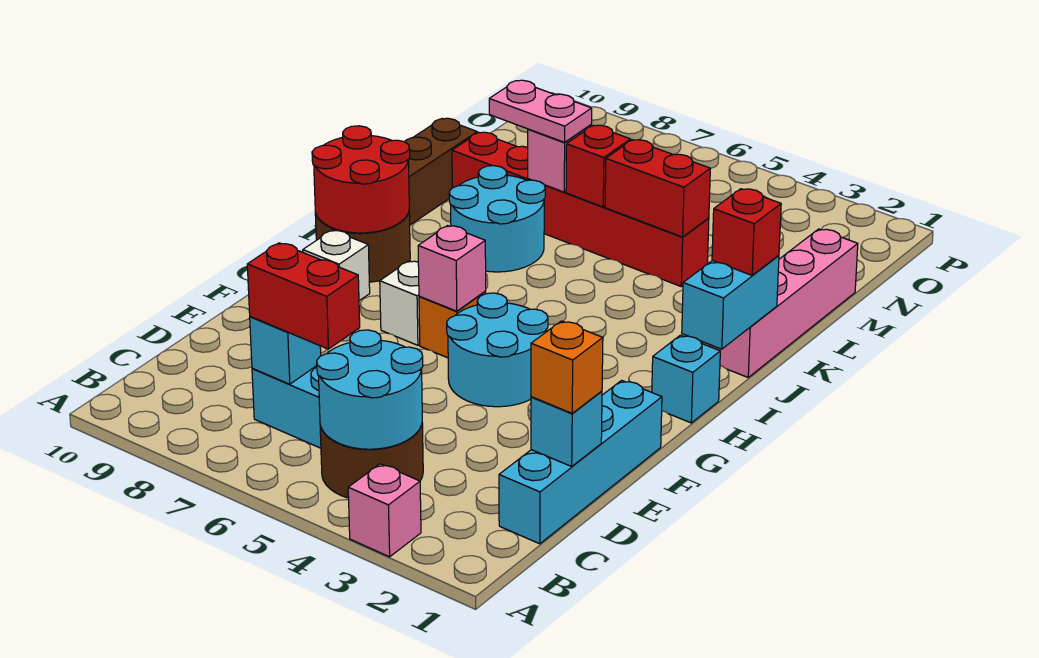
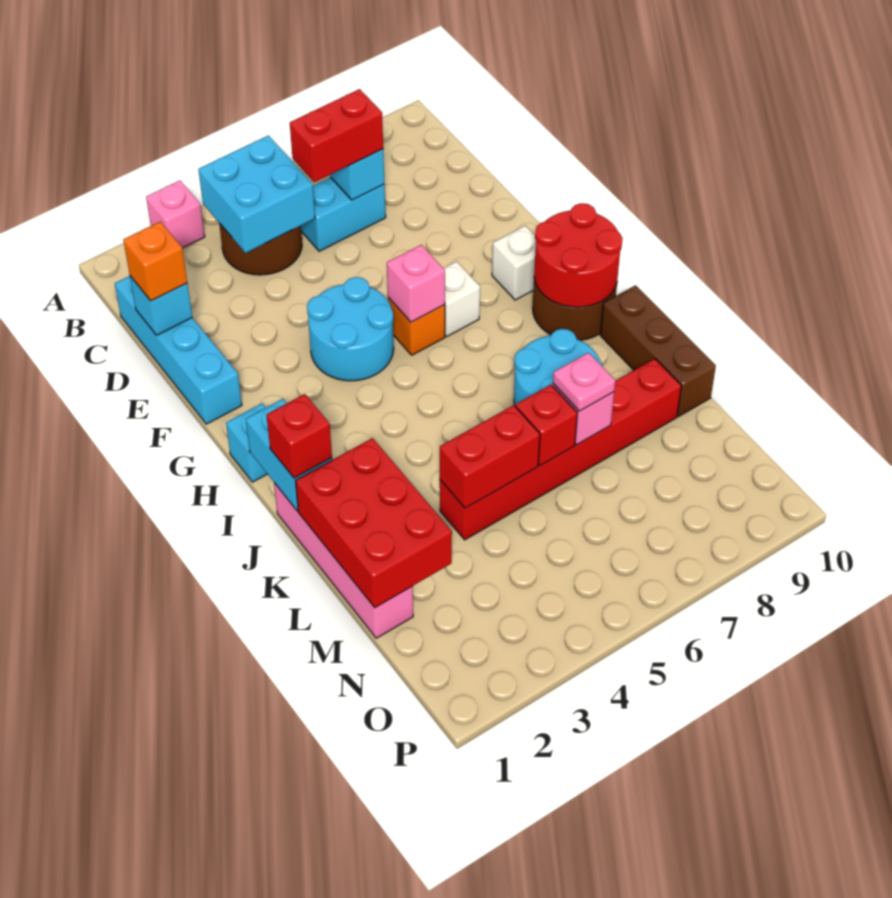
cyan 2x2 round brick [317,330,423,449] -> cyan 2x2 brick [198,135,315,253]
none -> red 2x3 brick [295,438,452,608]
pink 1x2 plate [489,80,592,142] -> pink 1x1 plate [553,353,615,411]

